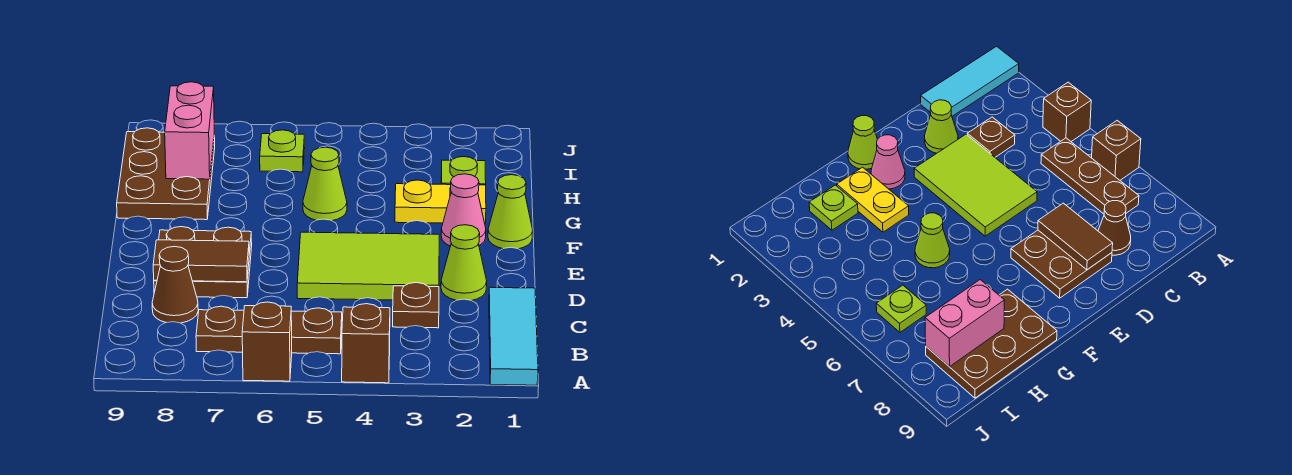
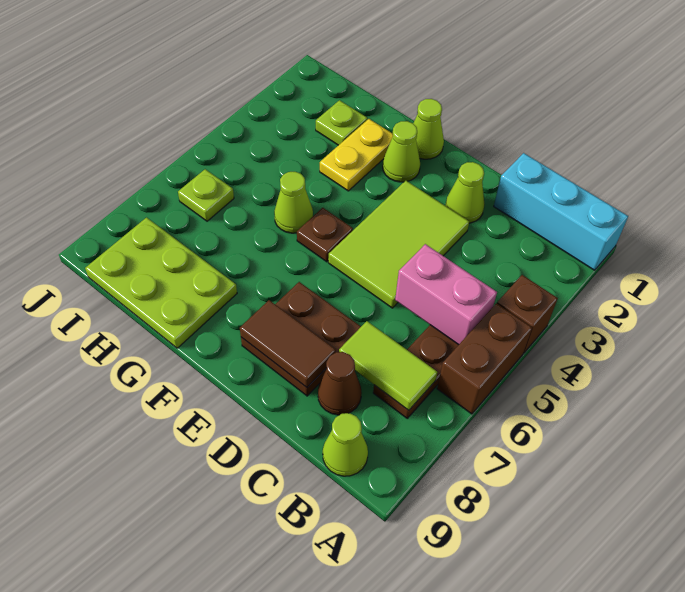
cyan 1x3 tile [489,287,538,385] -> cyan 1x3 brick [494,153,628,270]
brown 1x1 brick [242,302,292,381] -> brown 1x2 brick [437,303,532,414]
none -> lime 1x2 tile [339,321,437,410]
none -> lime 1x1 cone [323,413,368,476]
brown 1x1 plate [393,283,439,328] -> brown 1x1 plate moved to [297,208,353,262]
brown 1x2 tile [153,240,249,282] -> brown 1x2 tile turned to [240,300,336,387]
pink 1x1 cone [441,174,486,246] -> lime 1x1 cone [383,121,420,182]
brown 2x3 plate [117,128,215,220] -> lime 2x3 plate [85,218,237,348]
pink 1x2 brick [165,82,214,179] -> pink 1x2 brick moved to [395,244,497,345]

